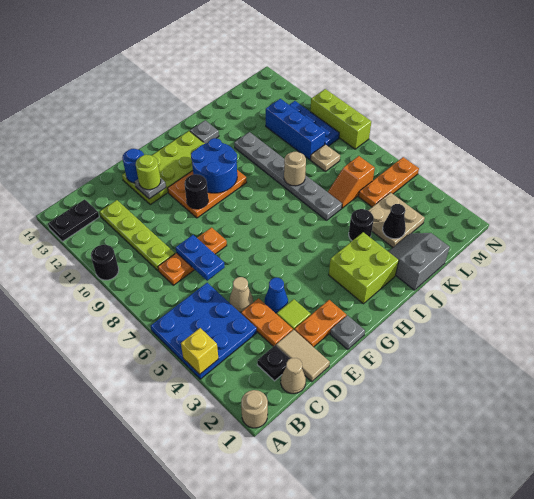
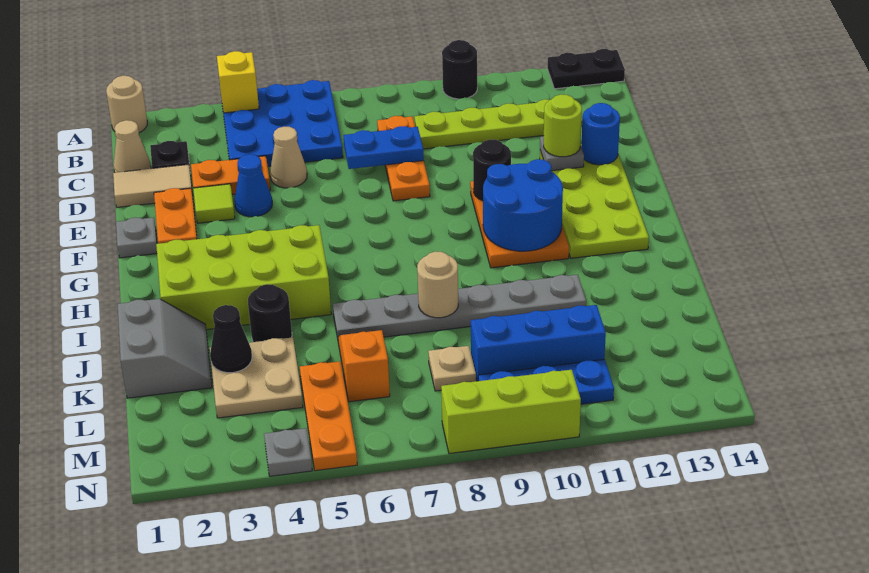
black 1x2 plate [48,199,99,242] -> black 1x2 plate turned to [547,49,625,89]
lime 2x2 brick [329,232,399,304] -> lime 2x4 brick [156,225,331,330]
grey 1x1 plate [190,120,219,144] -> grey 1x1 plate moved to [264,428,312,476]

